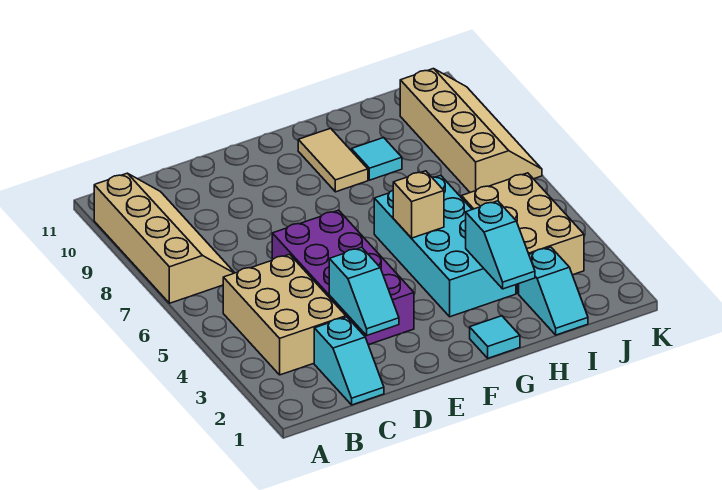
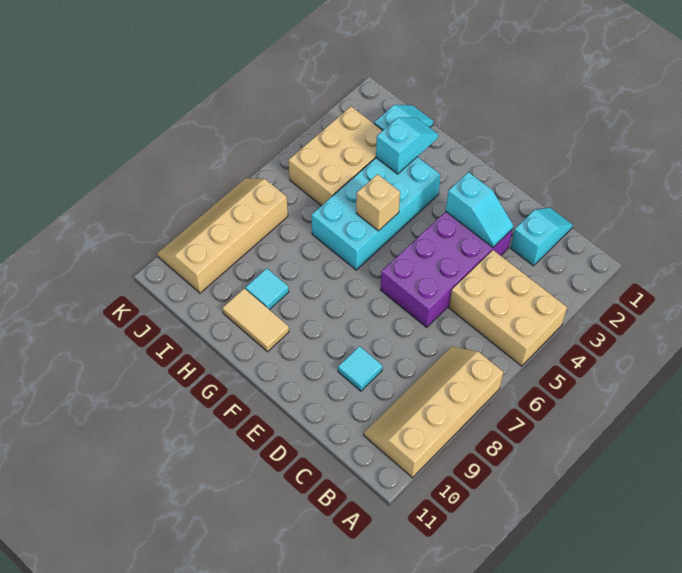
tan 2x3 brick [223,254,346,375] -> tan 2x3 brick turned to [449,250,567,366]
cyan 1x2 slope [329,247,399,335] -> cyan 1x2 slope turned to [446,172,513,247]
cyan 1x1 tile [470,316,520,358] -> cyan 1x1 tile moved to [338,346,382,391]
tan 1x2 tile [298,128,368,192] -> tan 1x2 tile turned to [222,289,289,352]

